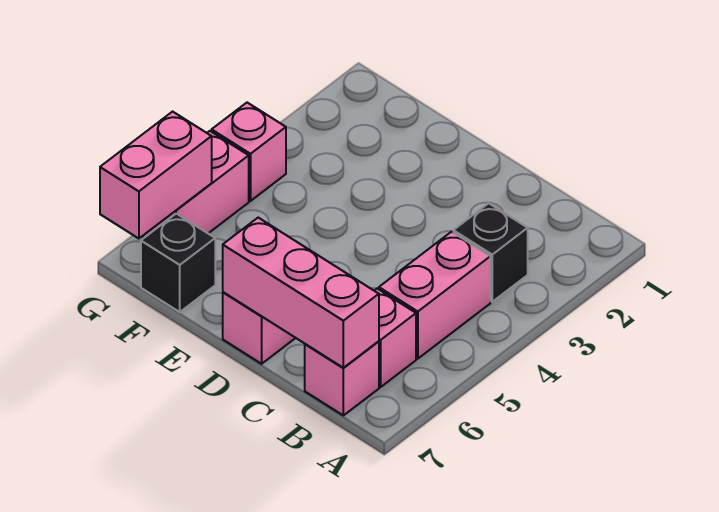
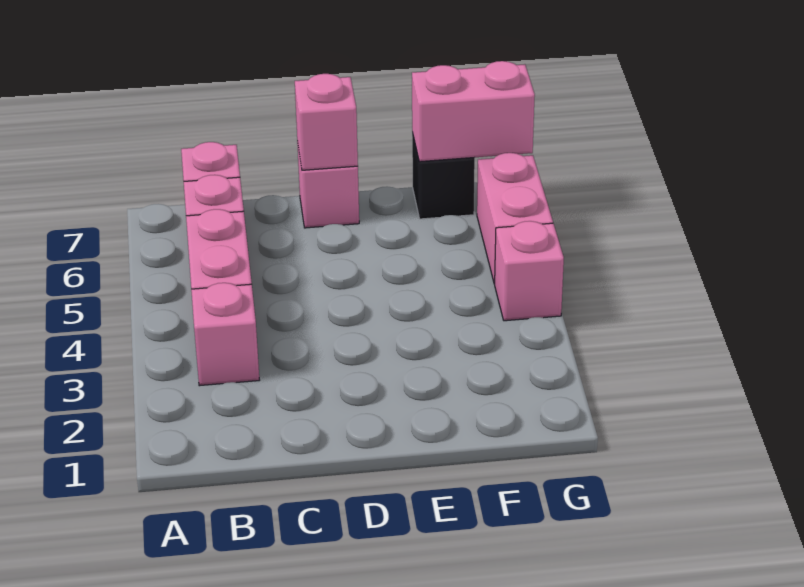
black 1x1 brick [453,203,528,302] -> pink 1x1 brick [191,283,259,386]
pink 1x3 brick [223,218,379,368] -> pink 1x1 brick [295,74,358,170]
pink 1x2 brick [100,112,212,239] -> pink 1x2 brick turned to [412,61,535,162]

